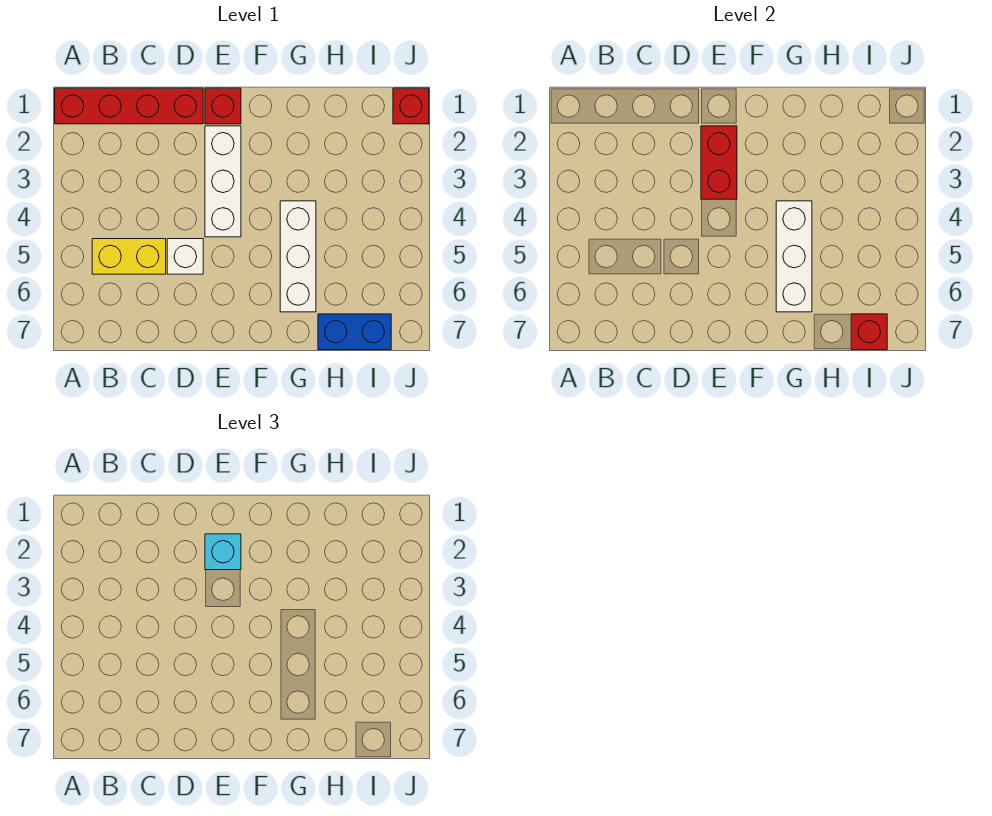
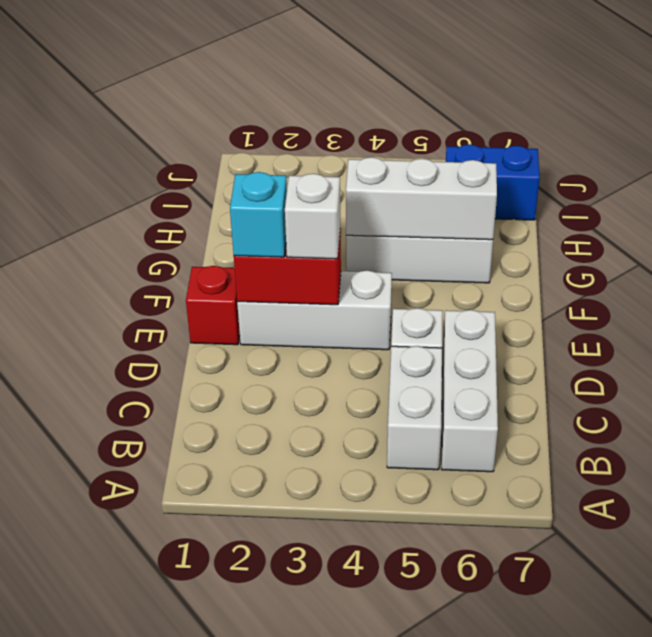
red 1x4 brick [55,88,203,124] -> none
yellow 1x2 brick [92,239,166,274] -> white 1x2 brick [387,346,442,470]
none -> white 1x3 brick [442,310,498,472]
none -> white 1x1 brick [285,174,340,259]
blue 1x2 brick [318,314,391,350] -> blue 1x2 brick turned to [446,144,540,220]
red 1x1 brick [851,314,887,350] -> none
red 1x1 brick [393,88,429,124] -> none

